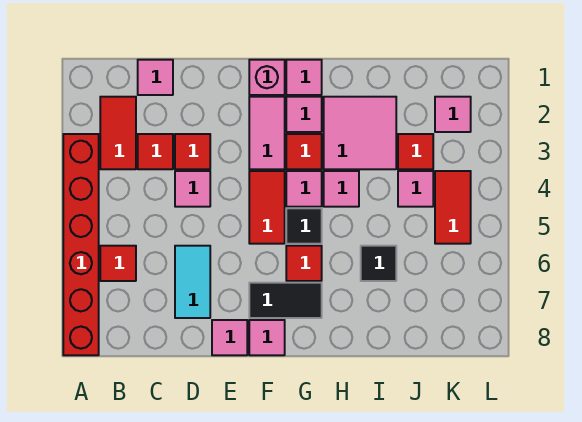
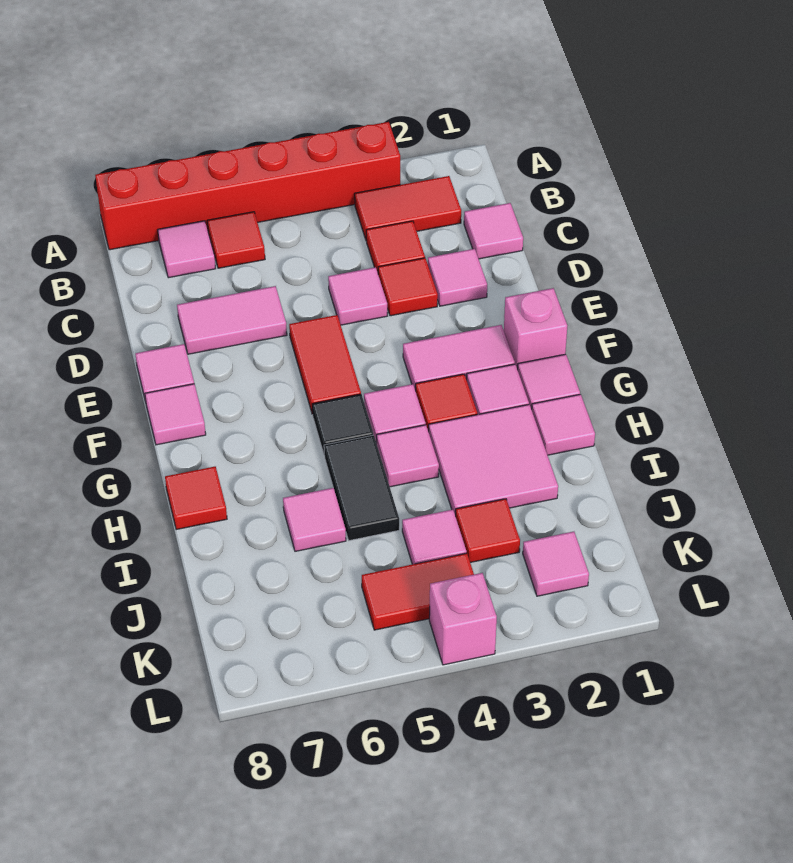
none -> pink 1x1 tile [158,221,216,278]
none -> pink 1x1 tile [428,249,487,306]
cyan 1x2 tile [175,246,210,318] -> pink 1x2 tile [177,286,287,354]
red 1x2 tile [249,171,285,244] -> red 1x2 tile turned to [289,315,361,414]
black 1x2 tile [249,283,322,318] -> black 1x2 tile moved to [324,435,399,541]
red 1x1 tile [286,246,322,281] -> red 1x1 tile moved to [165,467,227,530]
none -> pink 1x1 tile [532,394,595,455]
black 1x1 tile [361,246,396,281] -> pink 1x1 tile [283,488,346,551]
none -> pink 1x1 brick [429,573,497,665]

